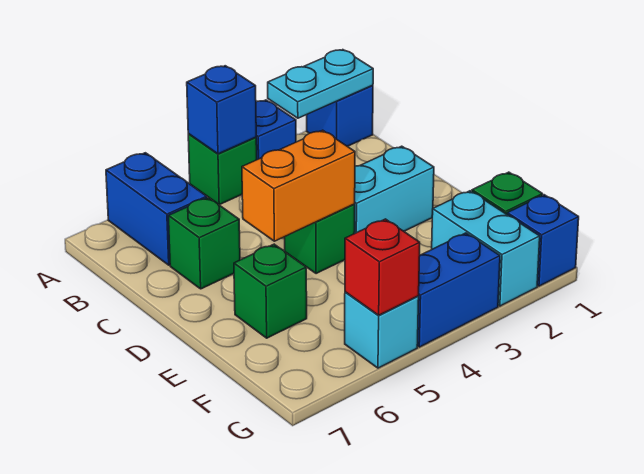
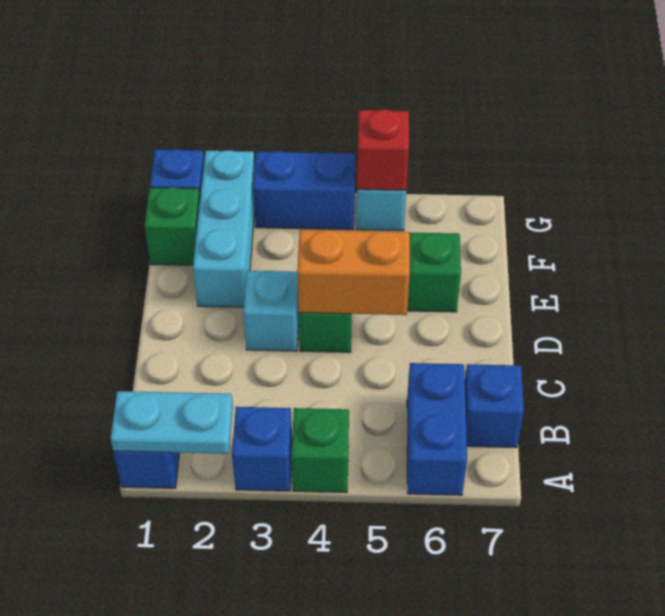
blue 1x1 brick [187,66,256,154] -> blue 1x1 brick moved to [465,364,524,448]
green 1x1 brick [168,197,240,289] -> none
cyan 1x2 brick [354,146,434,234] -> cyan 1x1 brick [243,271,299,351]
cyan 1x2 brick [432,191,540,306] -> cyan 1x3 brick [193,150,255,307]

